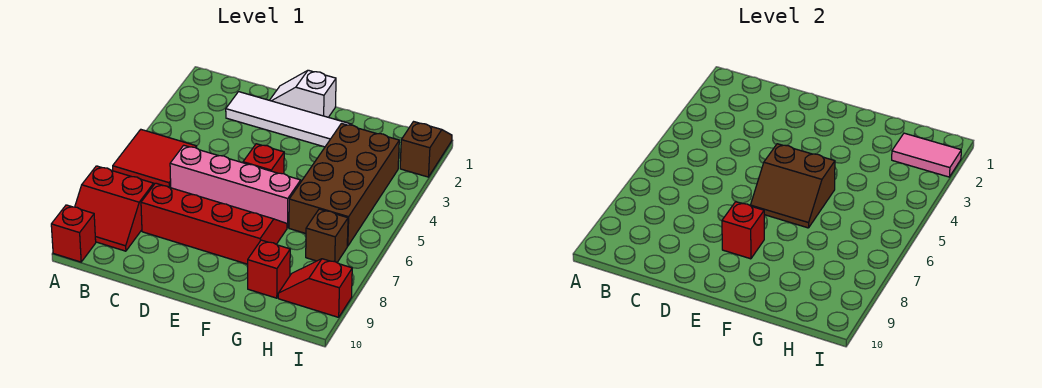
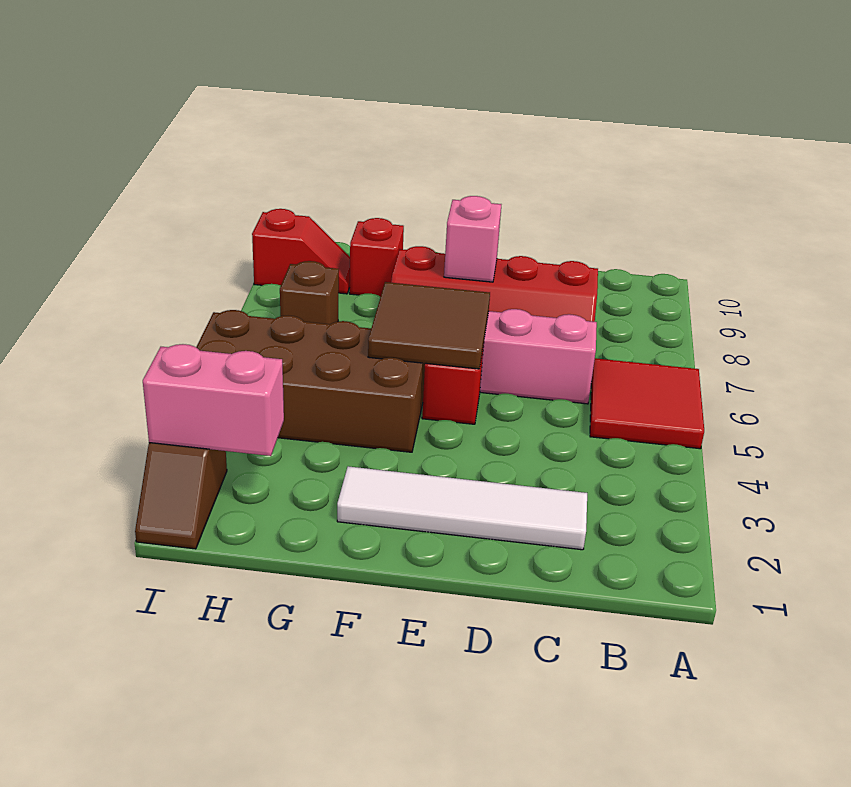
red 2x2 slope [75,166,154,251] -> none
red 1x1 brick [51,205,96,262] -> none
white 1x2 slope [270,70,336,117] -> none
brown 2x2 slope [750,144,835,228] -> brown 2x2 tile [368,282,490,369]
red 1x1 brick [722,202,764,259] -> pink 1x1 brick [444,196,501,282]
brown 2x4 brick [289,124,399,246] -> brown 2x4 brick turned to [196,310,425,452]
pink 1x2 tile [892,133,961,177] -> pink 1x2 brick [143,344,284,456]

